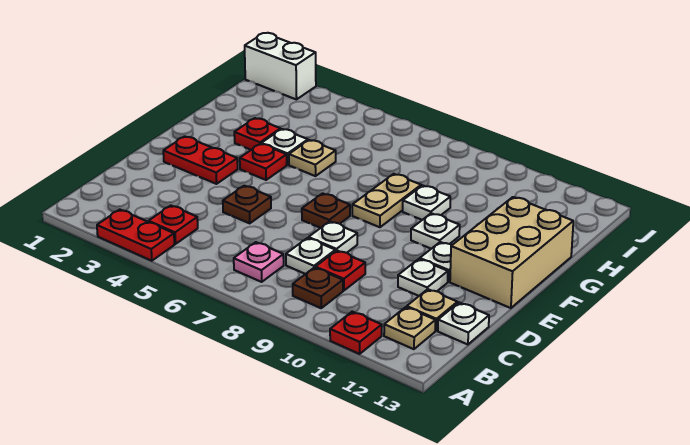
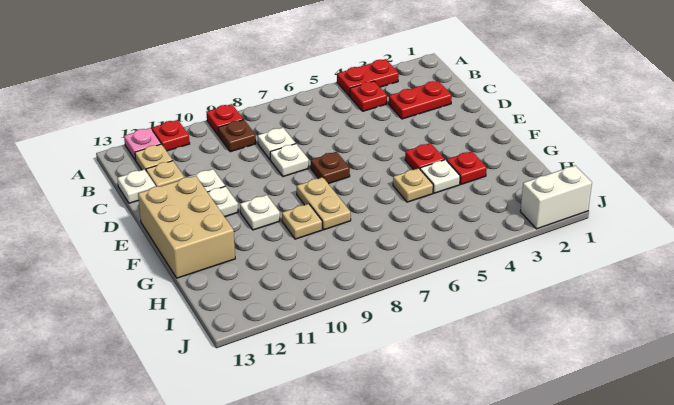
pink 1x1 plate [234,242,284,282] -> pink 1x1 plate moved to [124,128,161,160]
red 1x1 plate [315,251,365,291] -> red 1x1 plate moved to [206,104,243,136]
brown 1x1 plate [223,186,271,223] -> none
red 1x2 plate [163,136,238,184] -> red 1x2 plate moved to [389,81,452,119]
white 1x1 plate [403,185,450,220] -> tan 1x1 plate [282,204,322,239]

